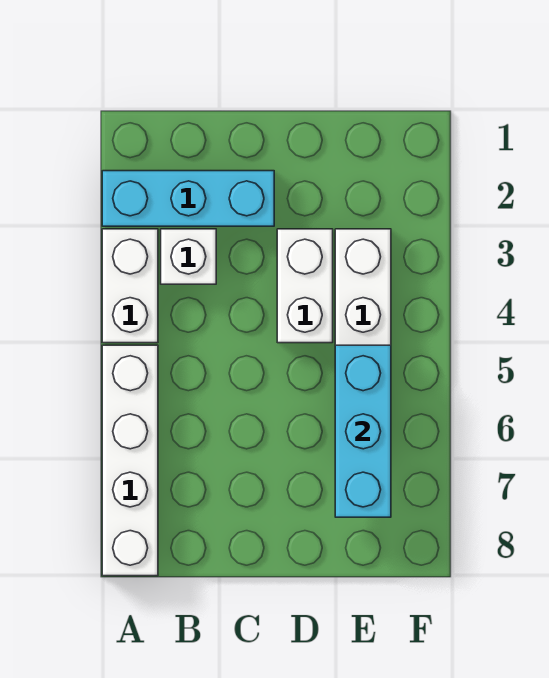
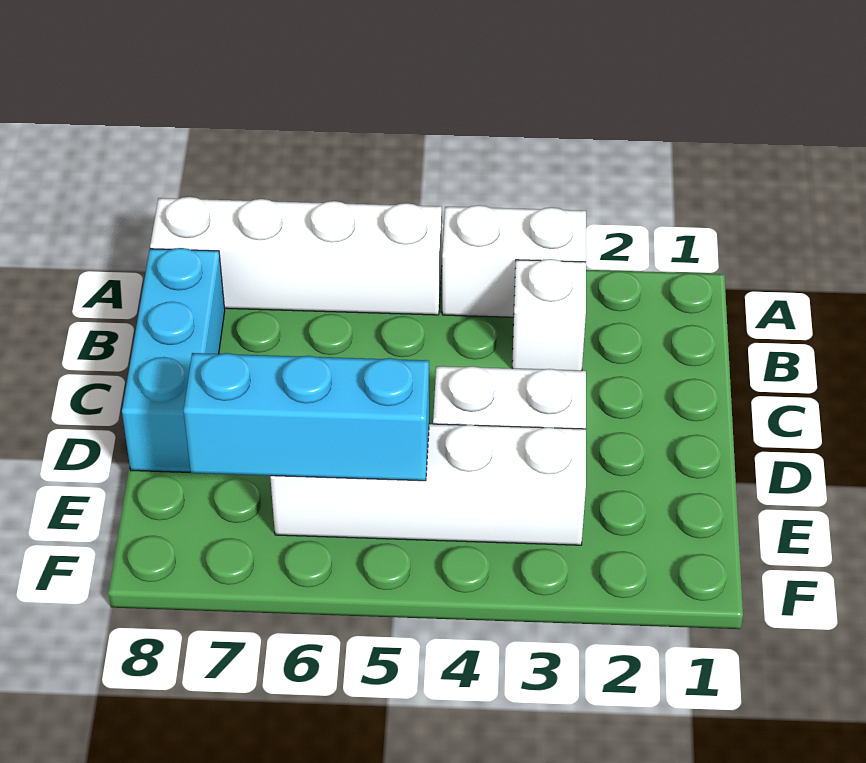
cyan 1x3 brick [102,171,274,226] -> cyan 1x3 brick moved to [122,248,225,472]

